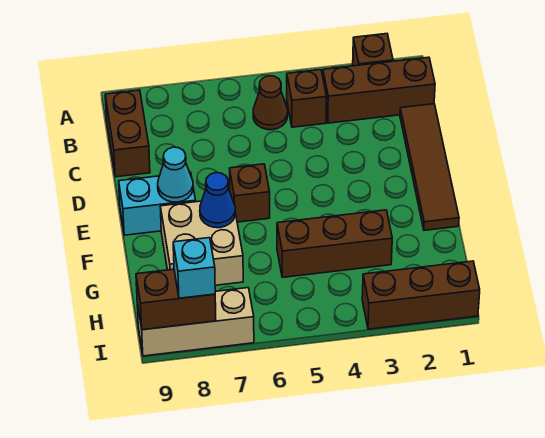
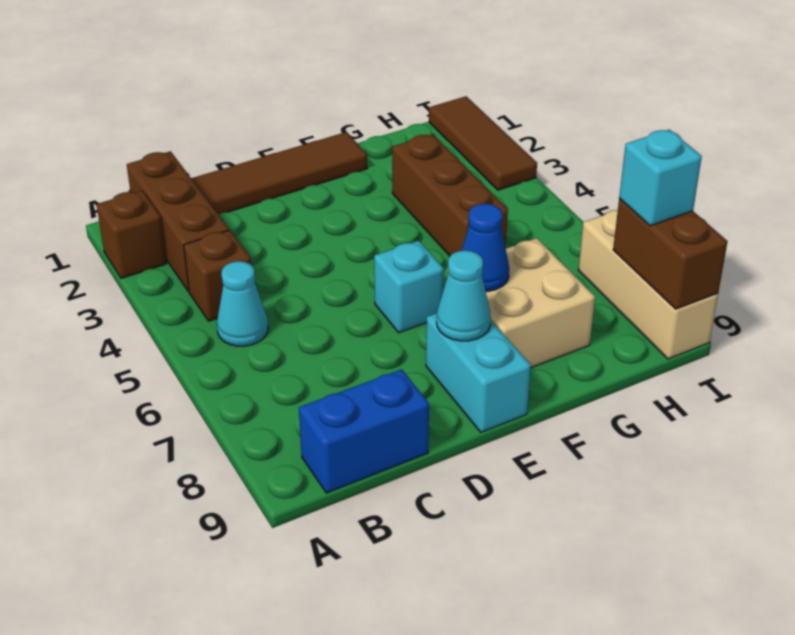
brown 1x1 cone [253,76,288,130] -> cyan 1x1 cone [217,261,268,346]
brown 1x2 brick [105,90,150,177] -> blue 1x2 brick [299,369,429,493]
brown 1x1 brick [230,164,270,222] -> cyan 1x1 brick [374,241,444,333]
brown 1x3 brick [362,261,480,329] -> brown 1x3 tile [429,96,537,190]

